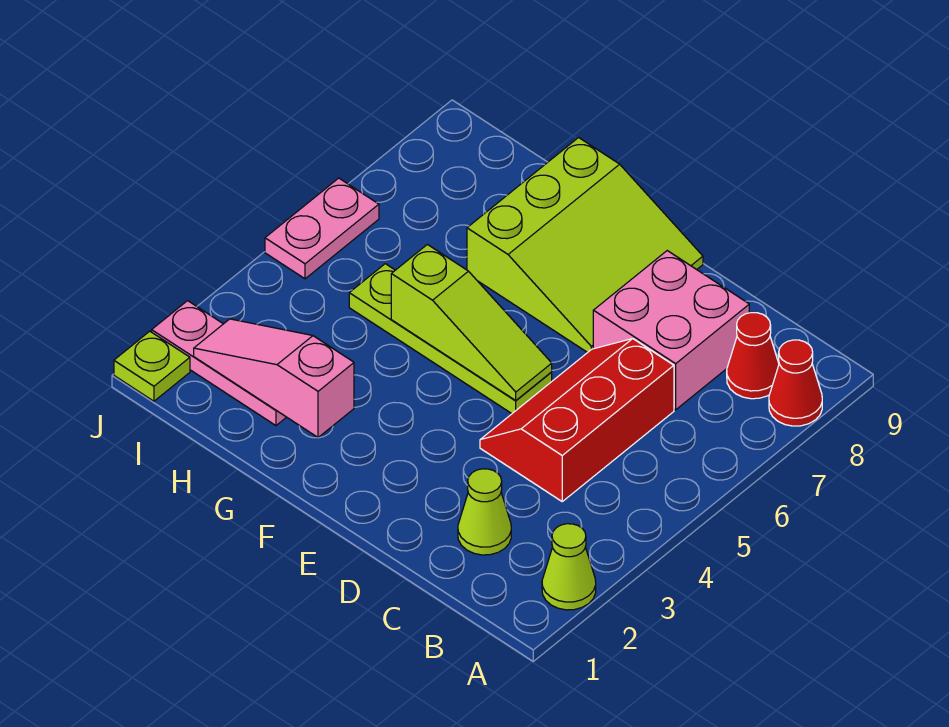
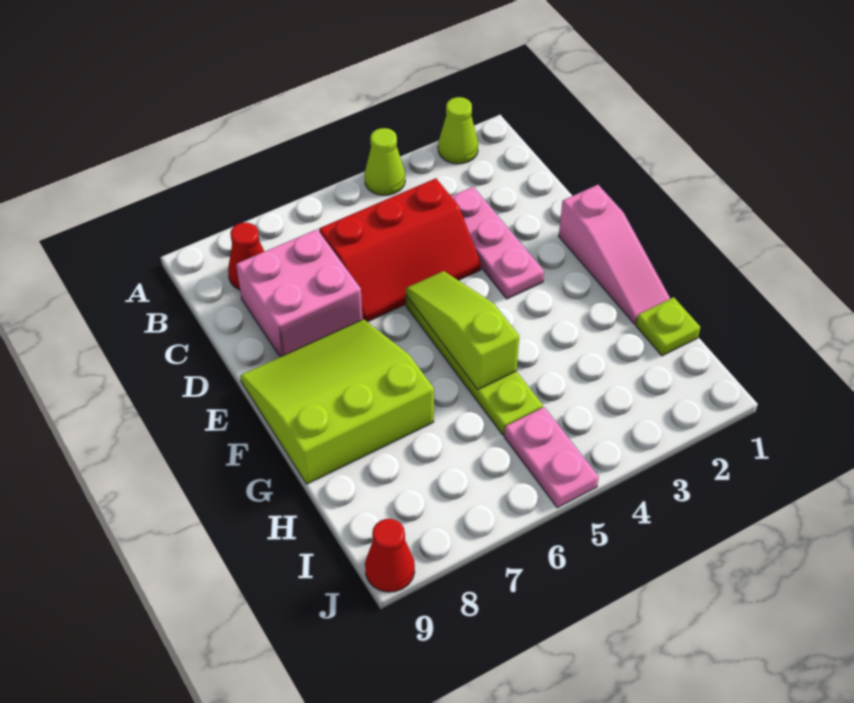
red 1x1 cone [769,340,822,426] -> red 1x1 cone moved to [365,519,415,592]
lime 1x1 cone [458,469,511,555] -> lime 1x1 cone moved to [364,128,405,195]
pink 1x3 slope [194,319,354,437] -> pink 1x3 slope moved to [559,185,670,324]
pink 1x3 plate [152,301,286,425] -> pink 1x3 plate moved to [451,187,544,299]
lime 1x1 plate [114,331,190,401] -> lime 1x1 plate moved to [636,297,700,356]
pink 1x2 plate [265,178,379,279] -> pink 1x2 plate turned to [504,407,599,508]

